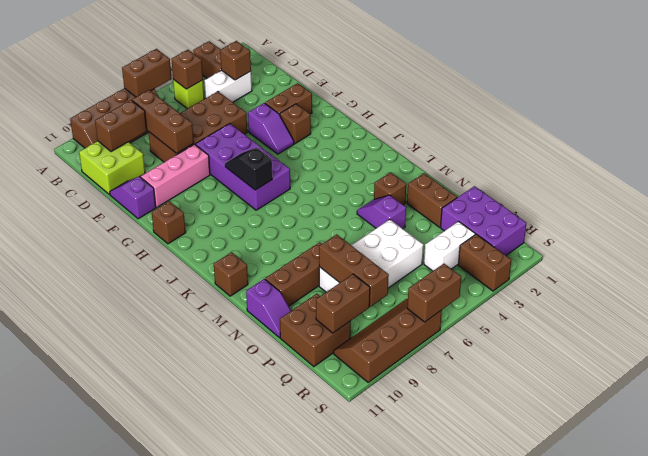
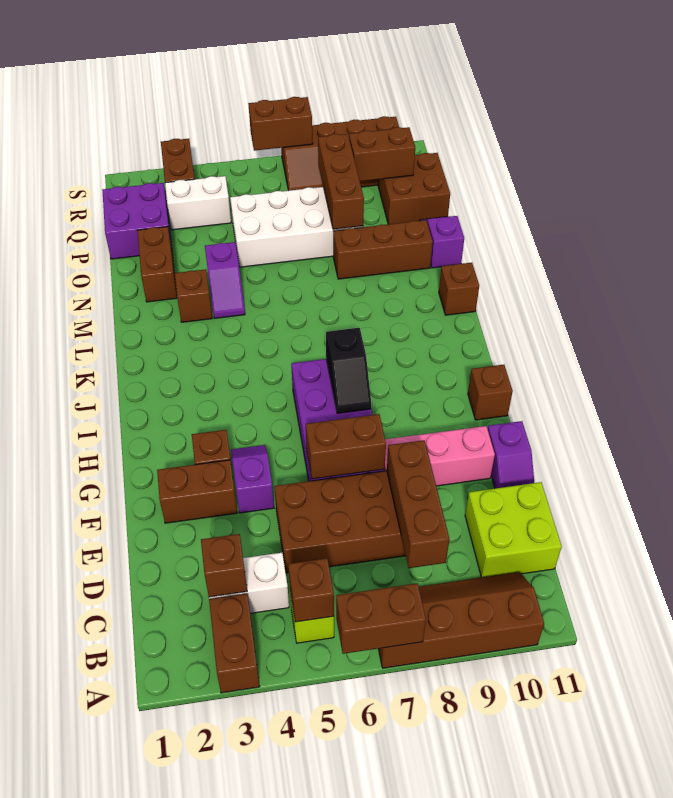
brown 1x2 brick [95,100,147,152] -> brown 1x2 brick moved to [306,414,386,479]
purple 2x3 brick [441,186,526,255] -> purple 2x2 brick [102,183,172,259]

